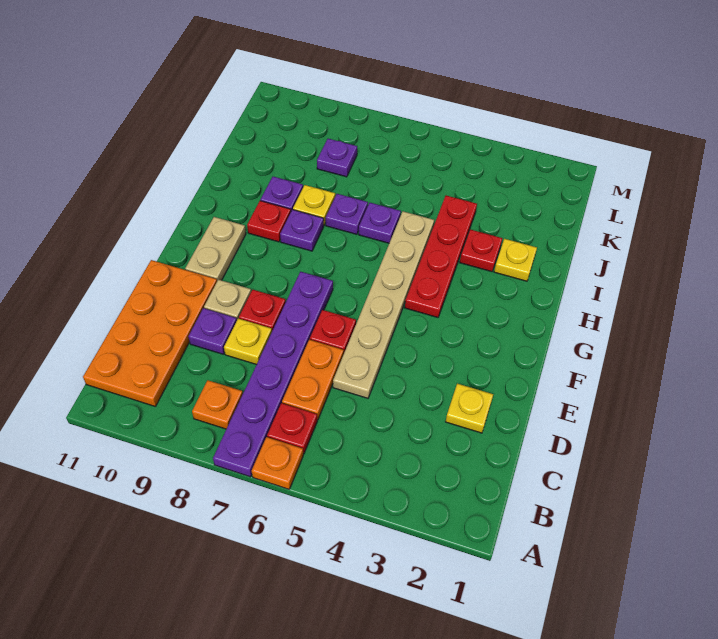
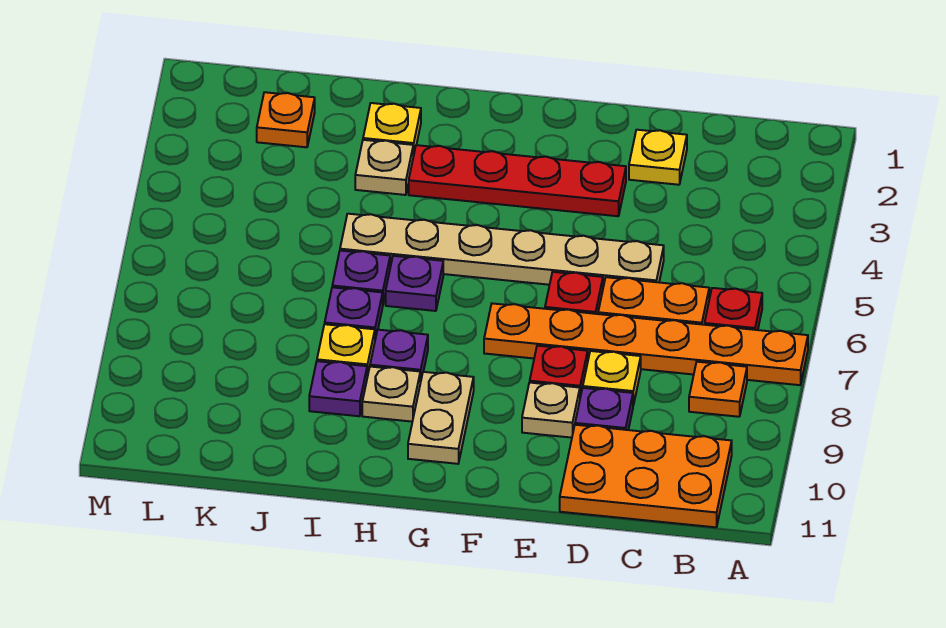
orange 1x1 plate [252,437,303,489] -> orange 1x1 plate moved to [257,92,315,147]
purple 1x6 plate [213,272,333,477] -> orange 1x6 plate [484,303,808,385]
orange 2x4 plate [83,260,217,406] -> orange 2x3 plate [560,425,732,527]
tan 1x2 plate [185,217,246,281] -> tan 1x2 plate turned to [408,372,474,464]
red 1x4 plate [405,196,477,318] -> red 1x4 plate moved to [409,145,626,216]
red 1x1 plate [247,201,291,242] -> tan 1x1 plate [362,367,420,422]
red 1x1 plate [460,229,502,272] -> tan 1x1 plate [355,140,413,195]
purple 1x1 plate [317,139,357,177] -> purple 1x1 plate moved to [386,256,443,311]

